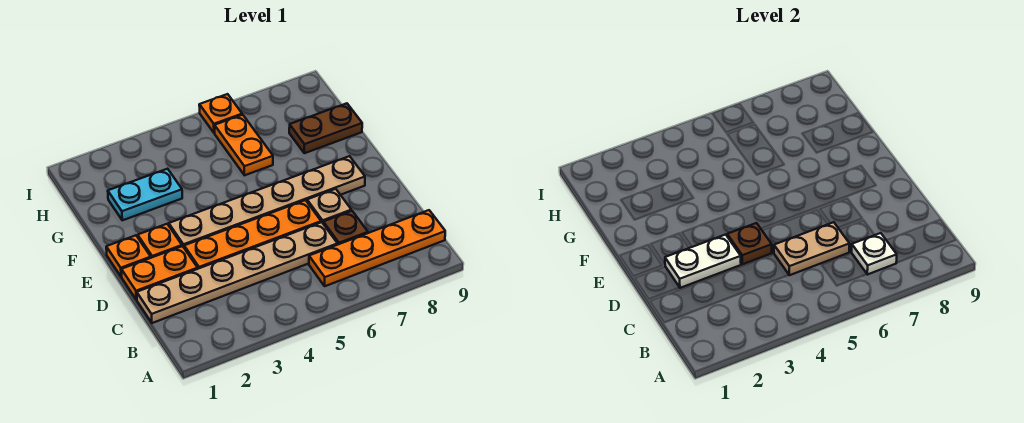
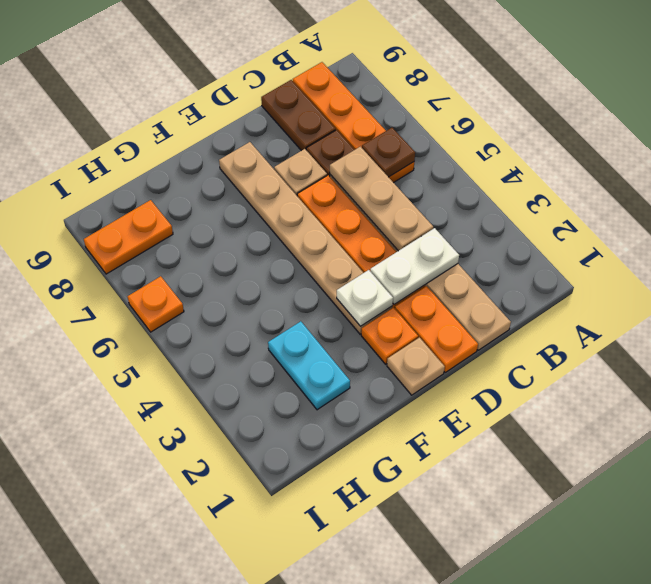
white 1x1 plate [852,233,897,275] -> white 1x1 plate moved to [337,270,393,326]
tan 1x2 plate [774,222,850,275] -> tan 1x3 plate [330,147,433,251]
white 1x2 plate [665,235,741,288] -> white 1x2 plate turned to [370,228,459,305]
brown 1x1 plate [727,223,772,264] -> brown 1x1 plate moved to [362,128,415,177]
orange 1x1 plate [106,235,151,277] -> tan 1x1 plate [387,338,445,395]
orange 1x2 plate [215,115,273,175] -> orange 1x2 plate moved to [84,200,173,274]
brown 1x2 plate [289,103,362,153] -> brown 1x2 plate moved to [261,80,336,151]

